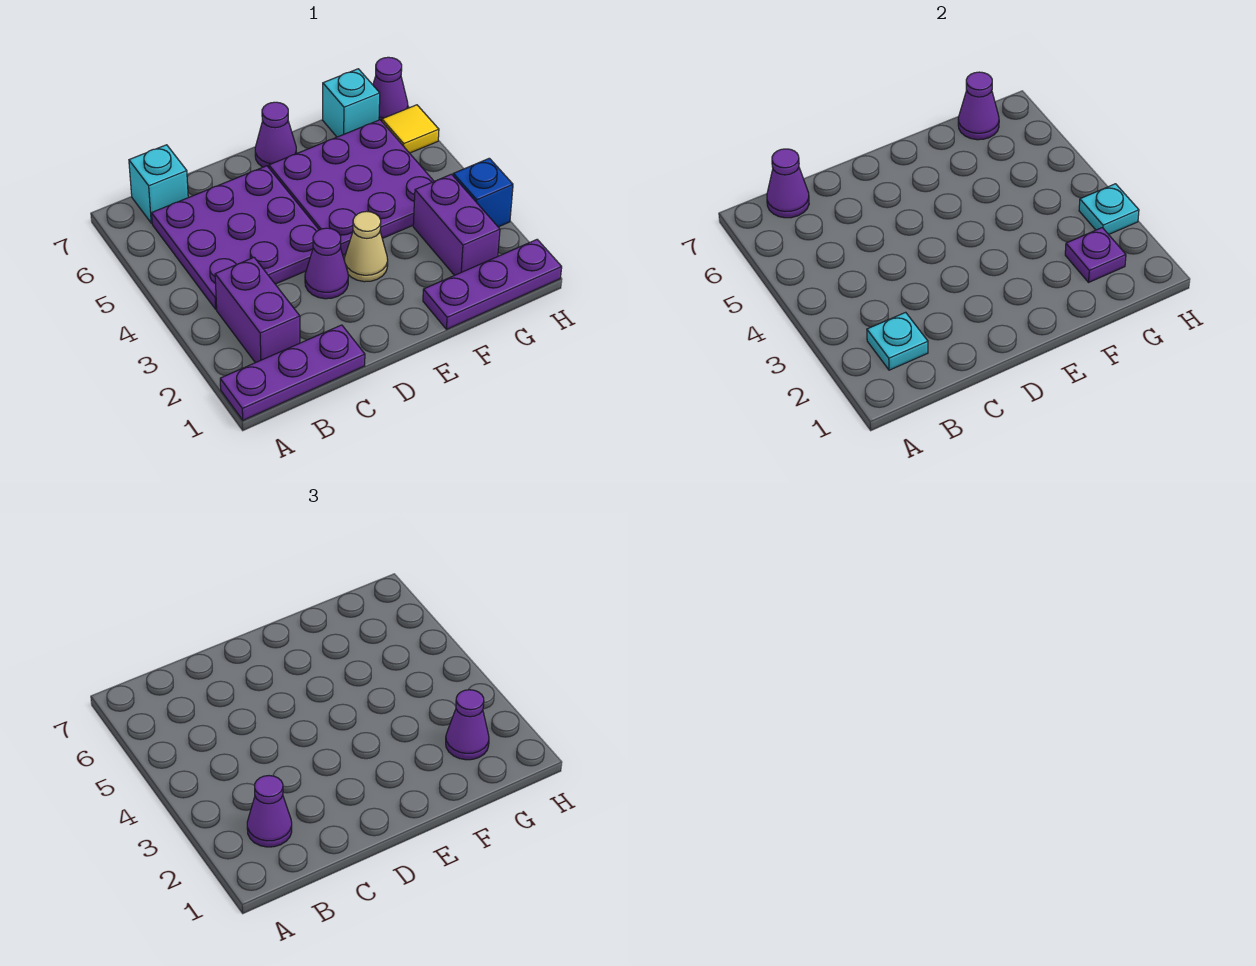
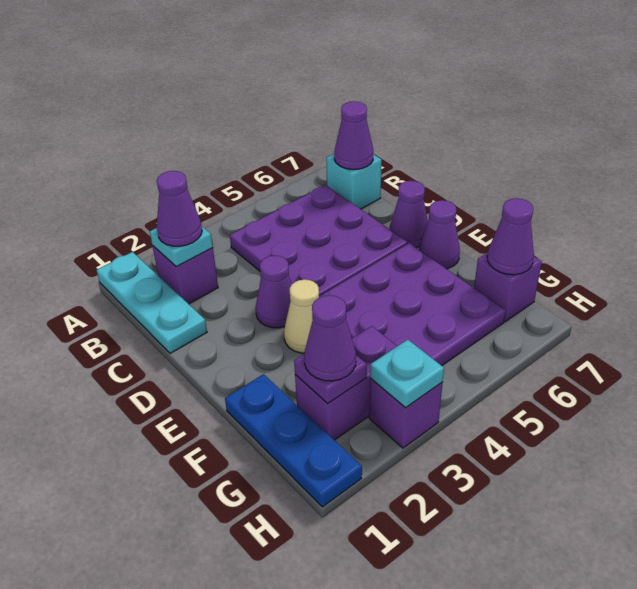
purple 1x3 plate [220,325,365,420] -> cyan 1x3 plate [97,252,207,353]
purple 1x2 brick [215,258,300,363] -> purple 1x1 brick [153,246,218,304]
purple 1x3 plate [423,240,562,329] -> blue 1x3 plate [225,374,362,507]
cyan 1x1 brick [323,69,380,137] -> purple 1x1 brick [474,253,542,322]
blue 1x1 brick [453,158,513,227] -> purple 1x1 brick [369,379,443,448]
yellow 1x1 tile [382,105,439,153] -> none
purple 1x1 cone [373,57,408,121] -> purple 1x1 cone moved to [390,181,428,247]

